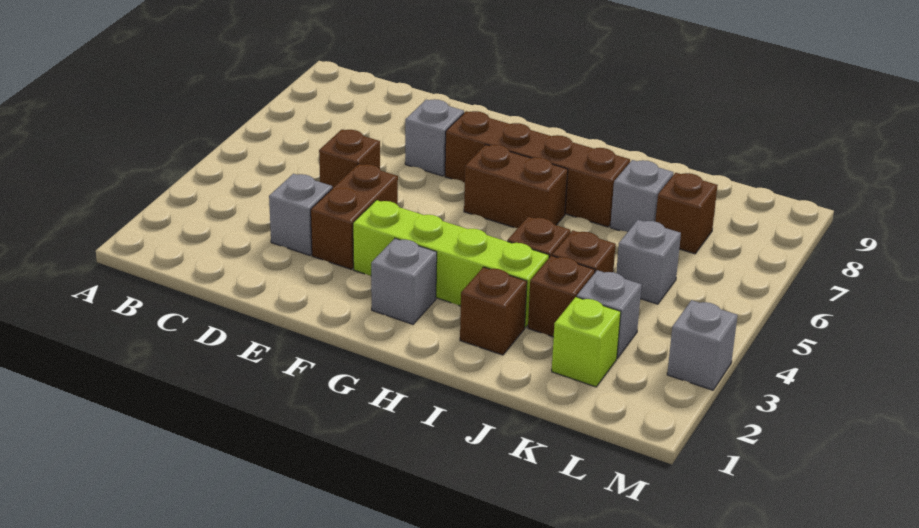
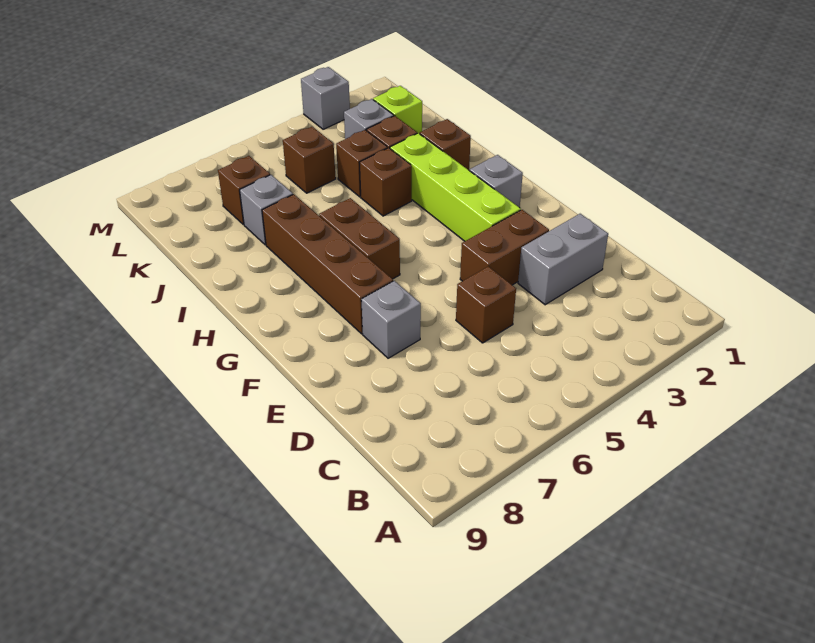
grey 1x1 brick [269,174,332,255] -> grey 1x2 brick [518,214,608,305]
grey 1x1 brick [616,220,681,304] -> brown 1x1 brick [283,127,336,193]

